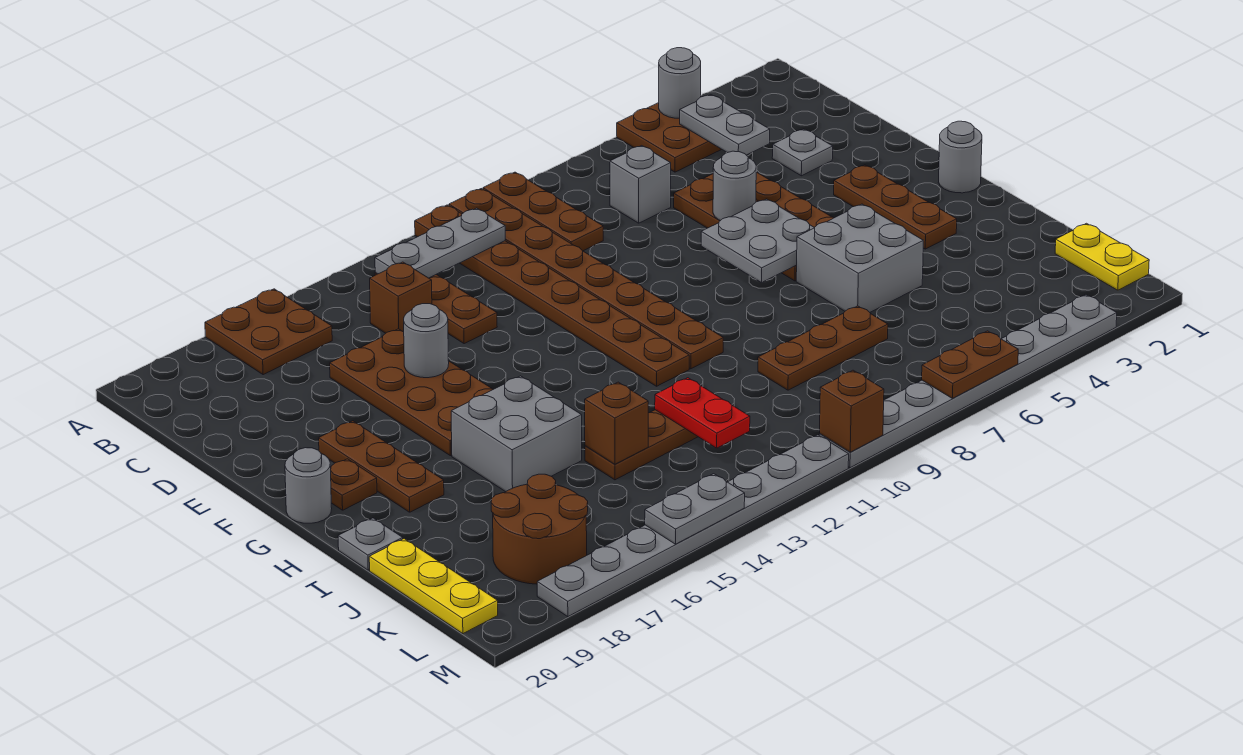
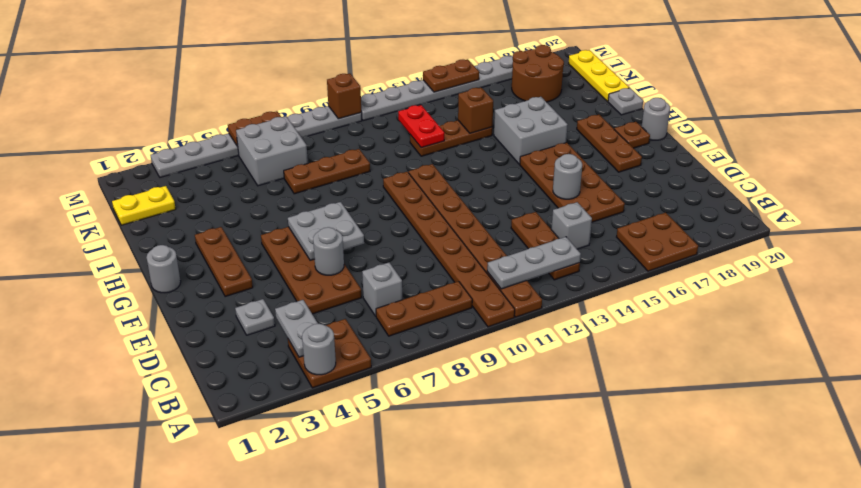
brown 1x3 plate [483,172,603,251] -> brown 1x3 plate turned to [376,281,472,336]
brown 1x1 brick [370,262,432,333] -> grey 1x1 brick [551,202,592,249]
grey 2x2 brick [796,204,923,312] -> grey 2x2 brick moved to [236,116,308,186]
yellow 1x2 plate [1055,223,1149,290] -> yellow 1x2 plate turned to [112,186,176,225]
grey 1x2 plate [645,474,745,544] -> brown 1x2 plate [423,59,479,92]

